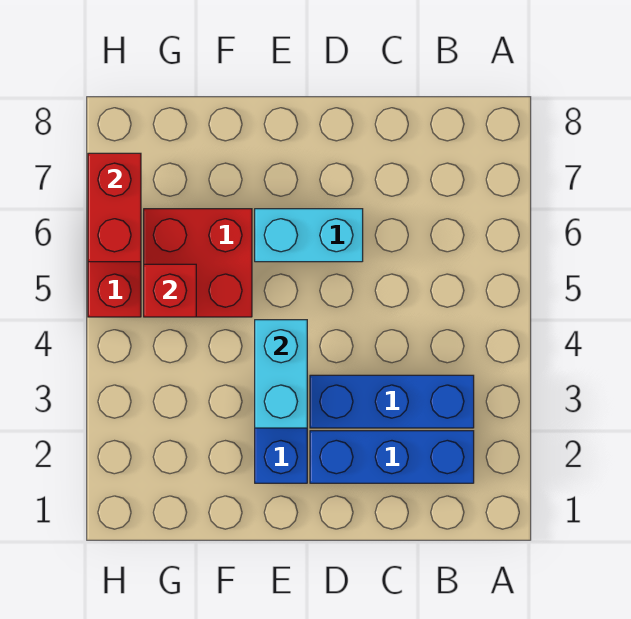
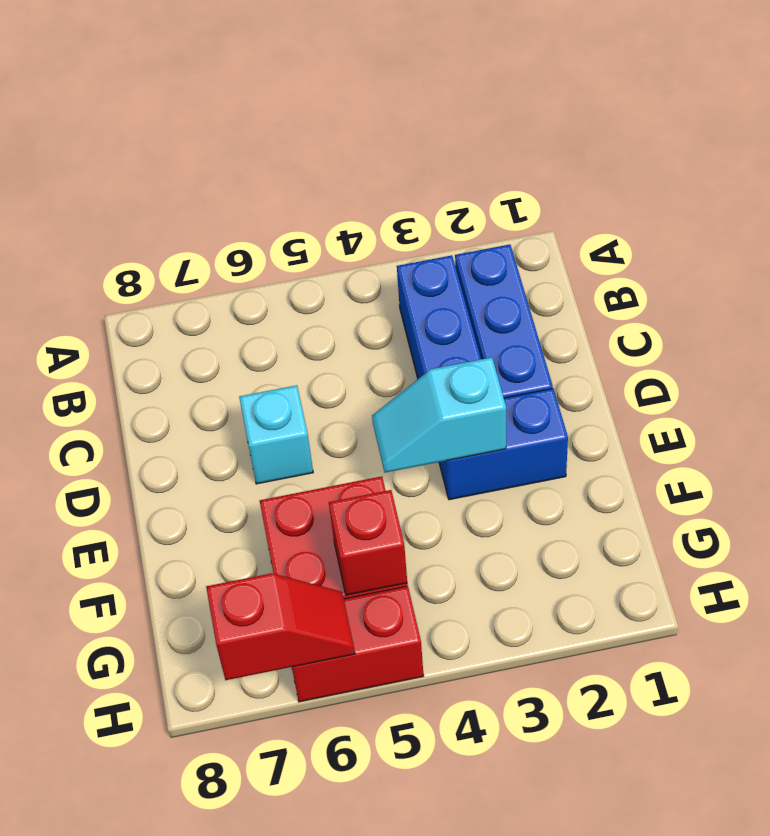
cyan 1x2 brick [255,209,363,262] -> cyan 1x1 brick [239,385,313,484]
cyan 1x2 brick [255,320,307,428] -> cyan 1x2 slope [372,357,506,473]
red 1x2 brick [88,153,141,262] -> red 1x2 slope [206,573,355,680]

